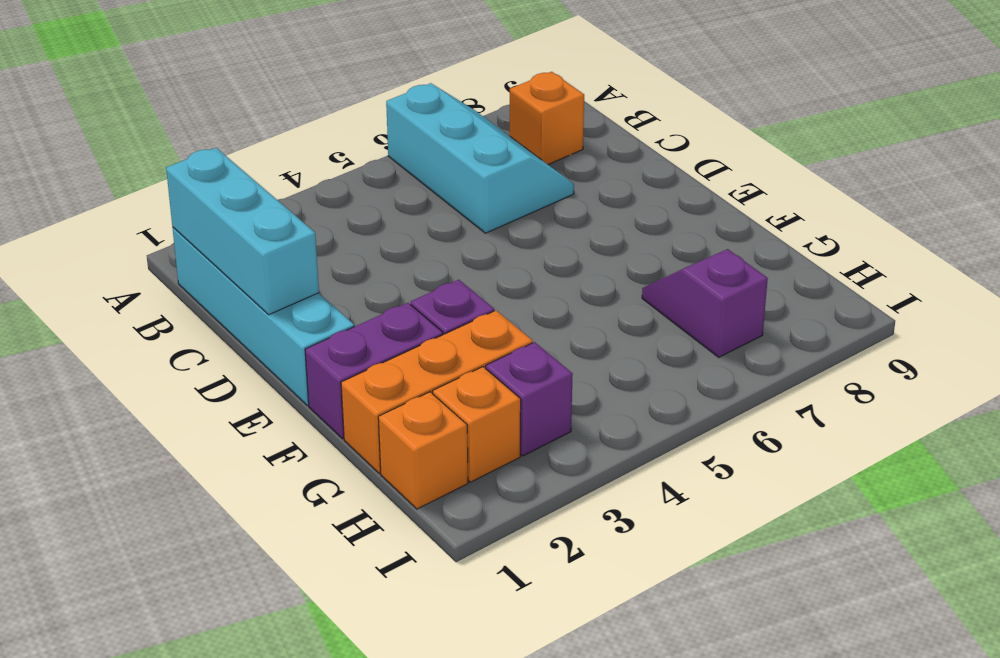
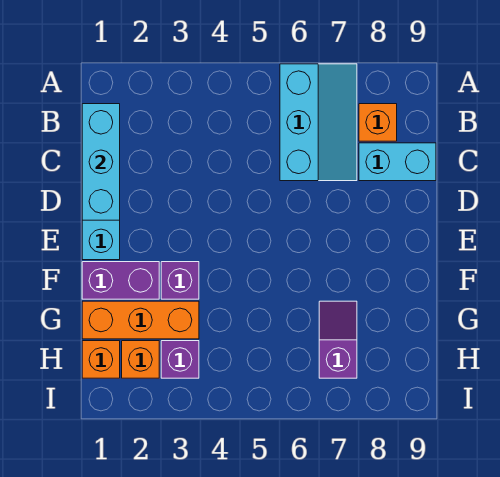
none -> cyan 1x2 brick [359,143,436,181]

